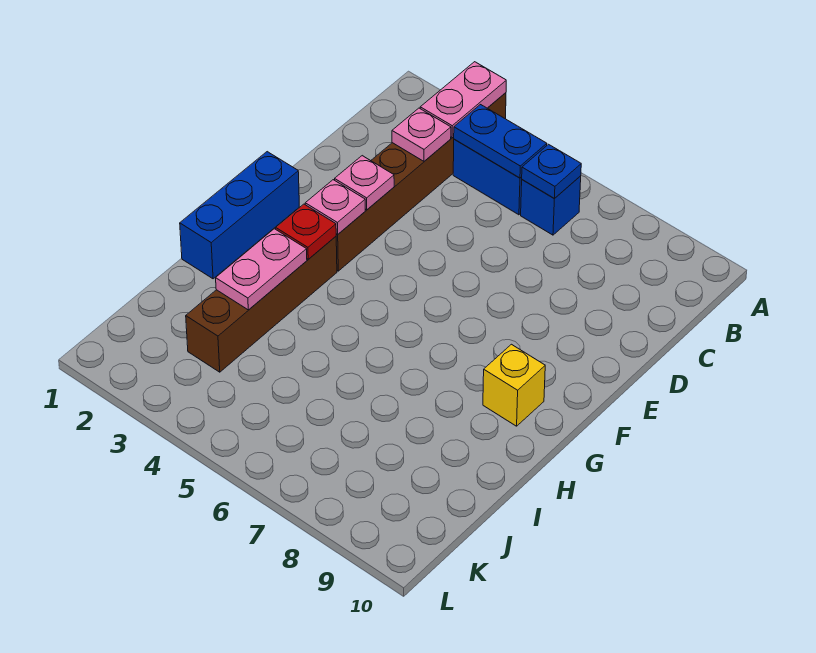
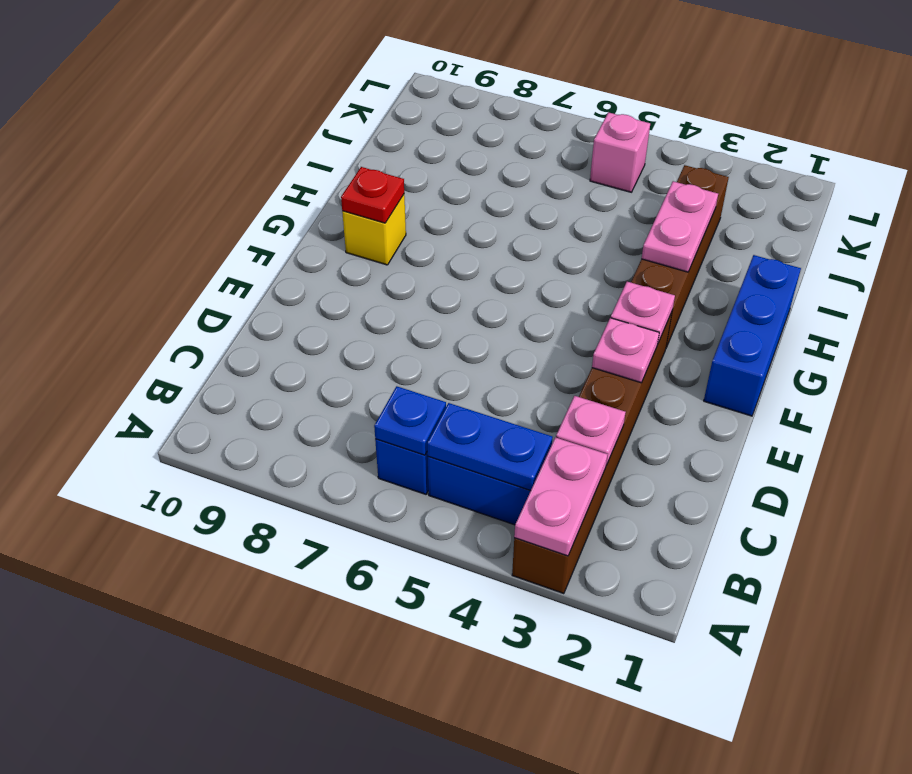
red 1x1 plate [276,204,336,259] -> red 1x1 plate moved to [341,167,404,223]
none -> pink 1x1 brick [590,112,650,192]

